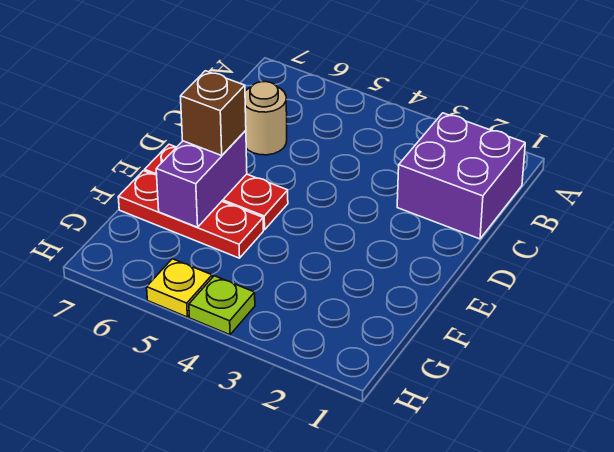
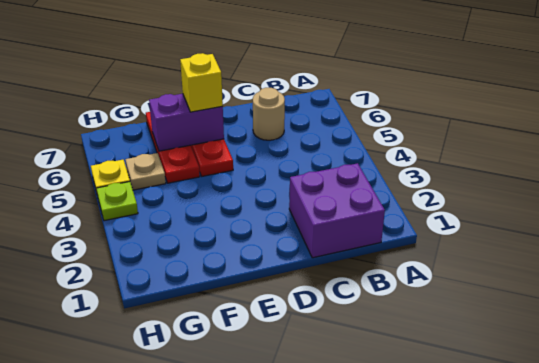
brown 1x1 brick [181,71,246,155] -> yellow 1x1 brick [180,53,223,112]
none -> tan 1x1 plate [125,153,166,190]

